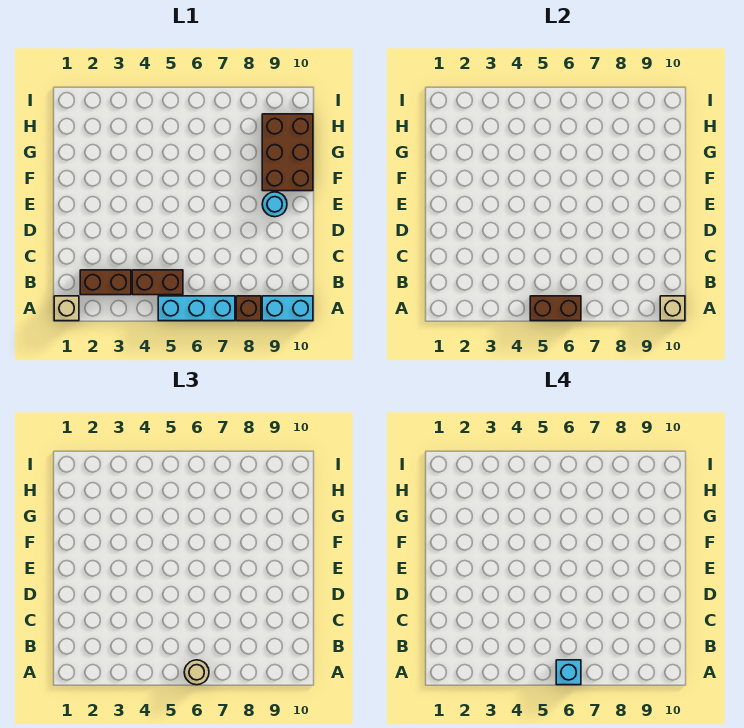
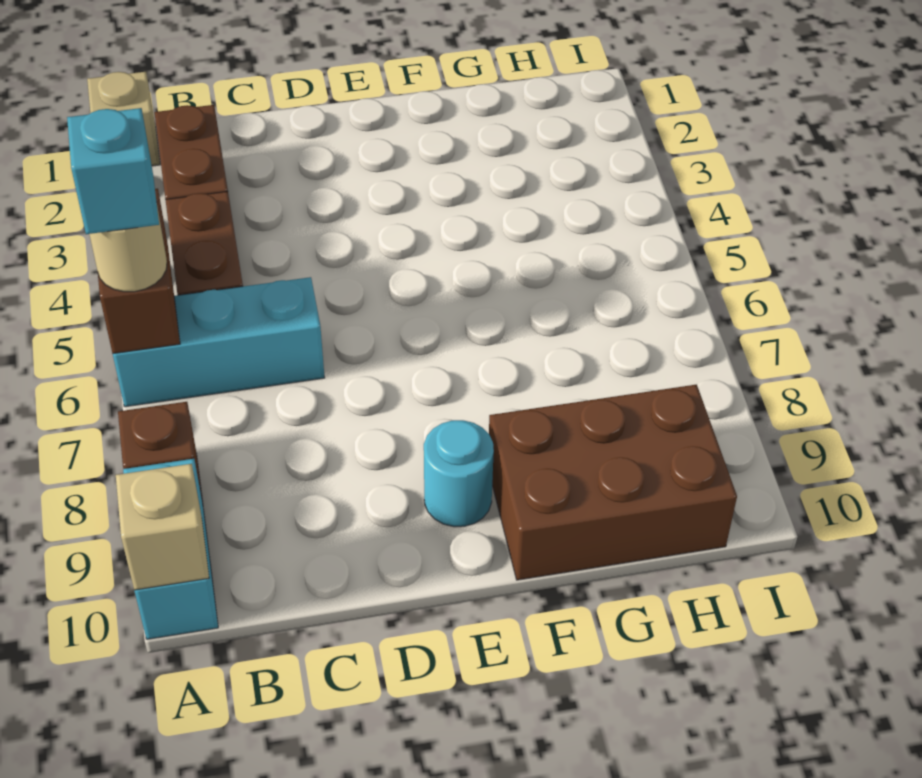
cyan 1x3 brick [158,296,235,321] -> cyan 1x3 brick turned to [113,277,325,407]

